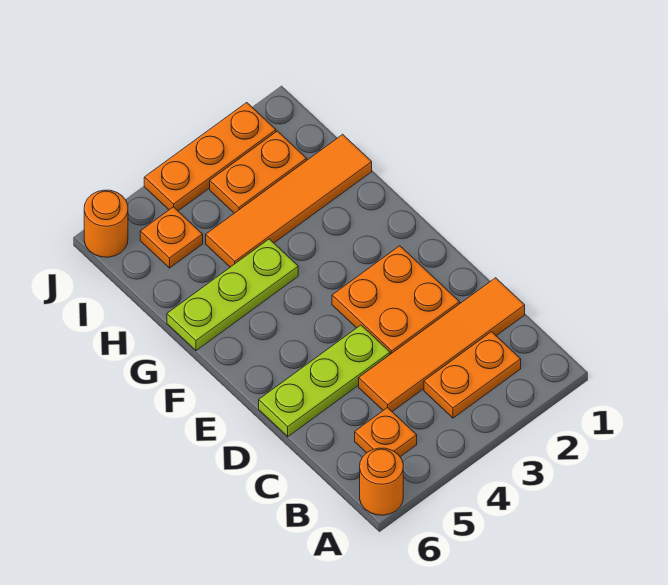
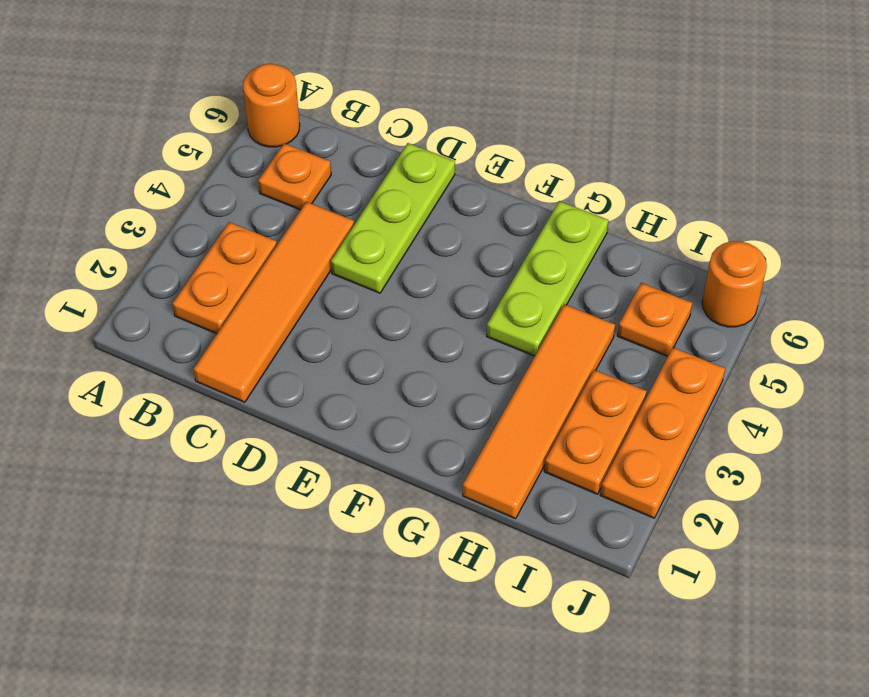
orange 2x2 plate [332,246,460,354] -> none

